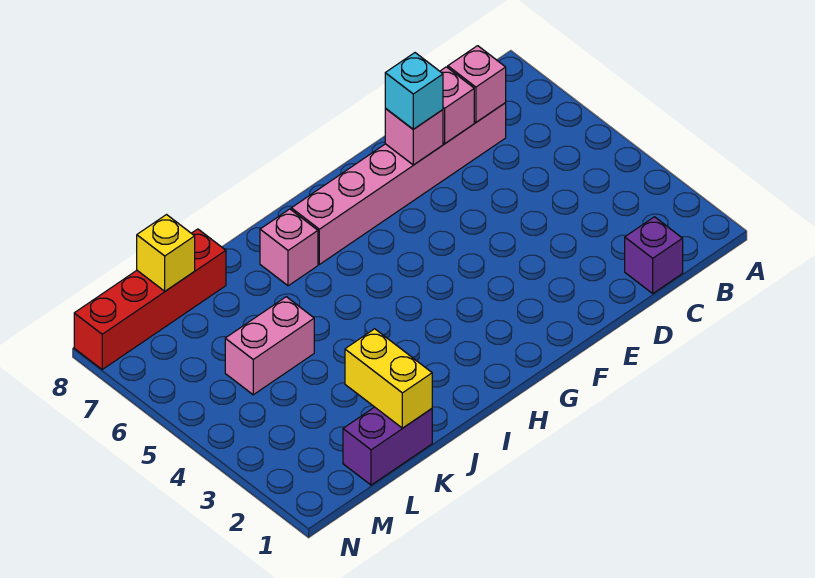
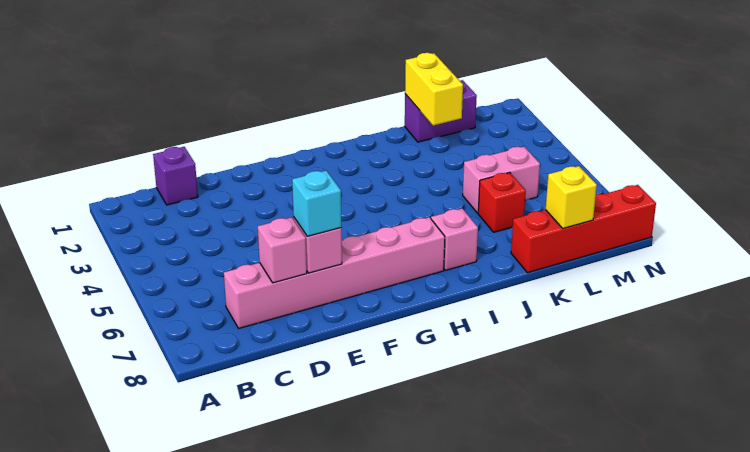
pink 1x1 brick [448,46,506,122] -> none
none -> red 1x1 brick [478,172,526,232]

